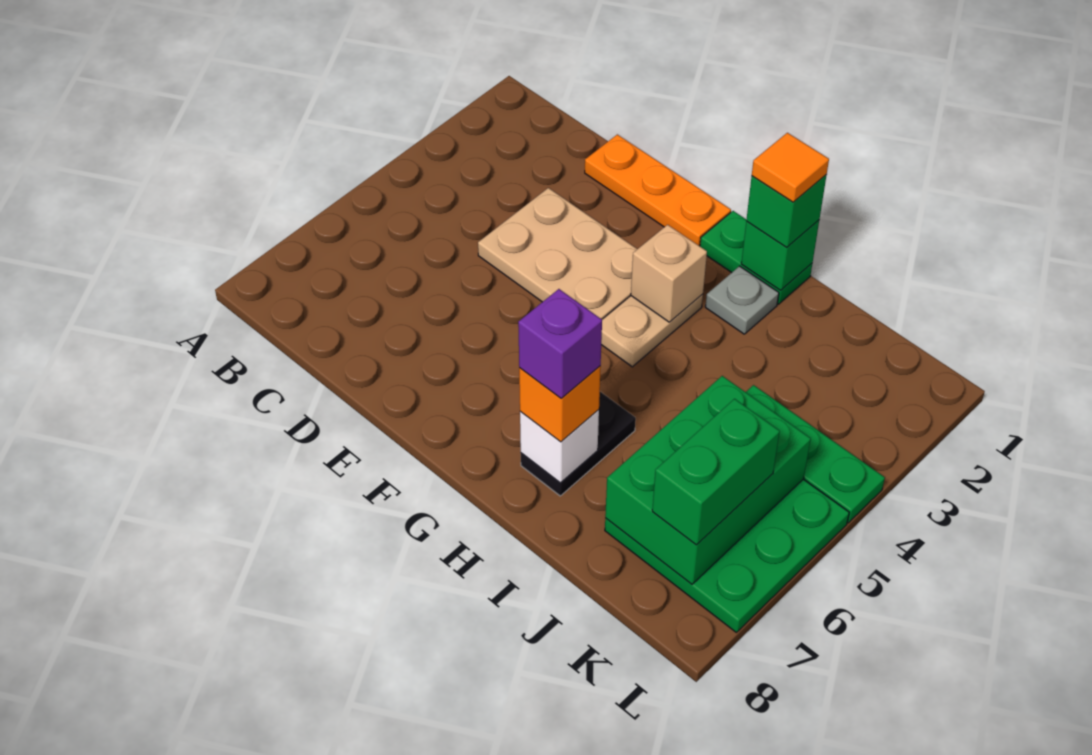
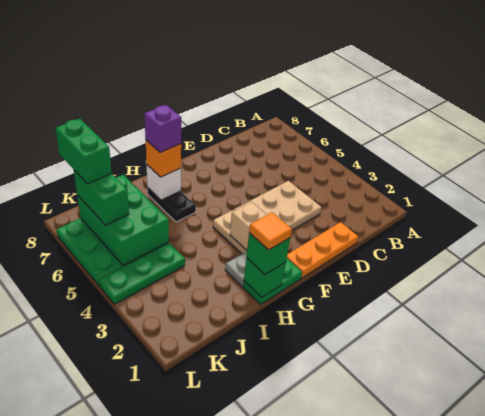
none -> green 1x2 brick [55,119,112,184]

